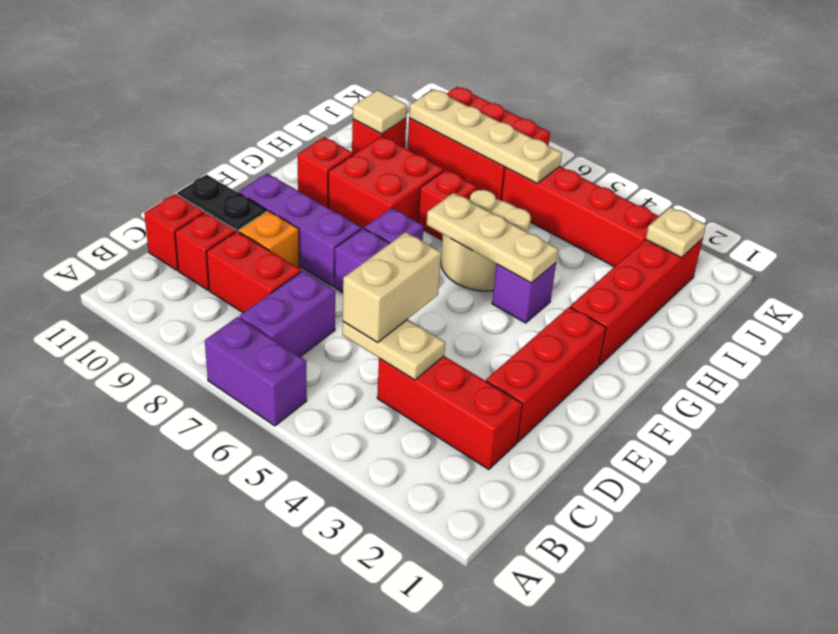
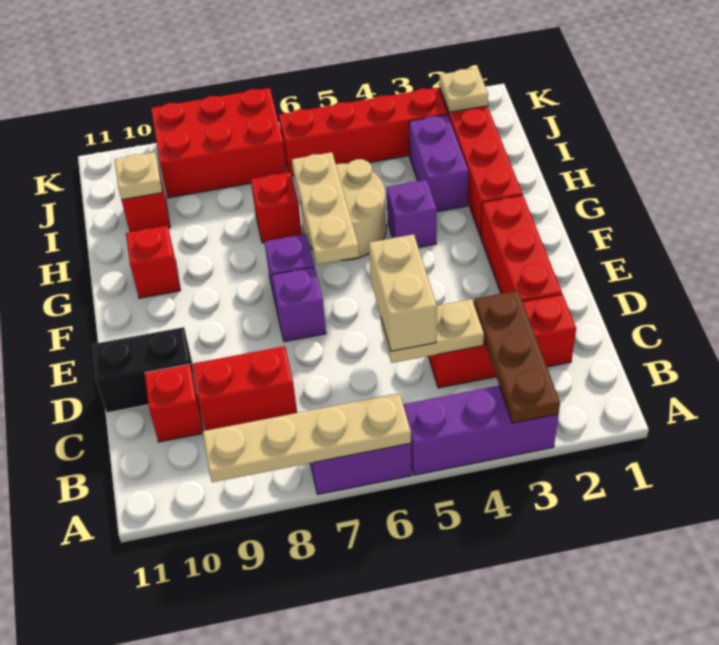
none -> brown 1x3 plate [474,291,560,423]
purple 1x2 brick [239,271,335,357] -> purple 1x2 brick moved to [409,115,468,212]
red 1x1 brick [144,194,204,271] -> none
orange 1x1 brick [239,211,299,268] -> none
purple 1x3 brick [239,173,361,287] -> purple 1x3 brick moved to [403,386,559,475]
tan 1x3 plate [427,193,558,283] -> tan 1x3 plate turned to [292,152,359,264]
red 2x2 brick [328,136,444,229] -> none
tan 1x1 tile [353,90,407,134] -> tan 1x1 plate [115,152,162,200]
tan 1x4 plate [409,89,562,183] -> tan 1x4 plate moved to [203,393,411,482]

